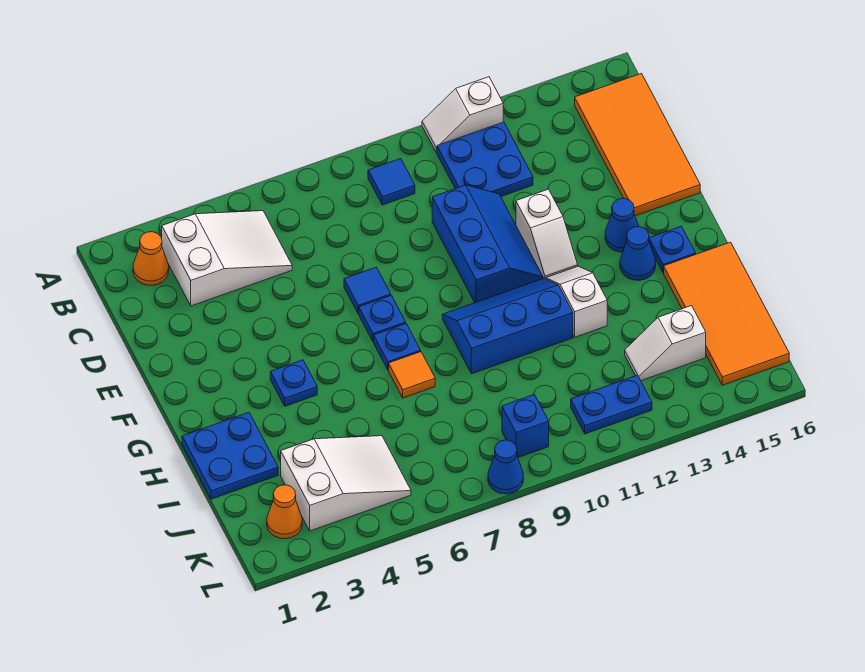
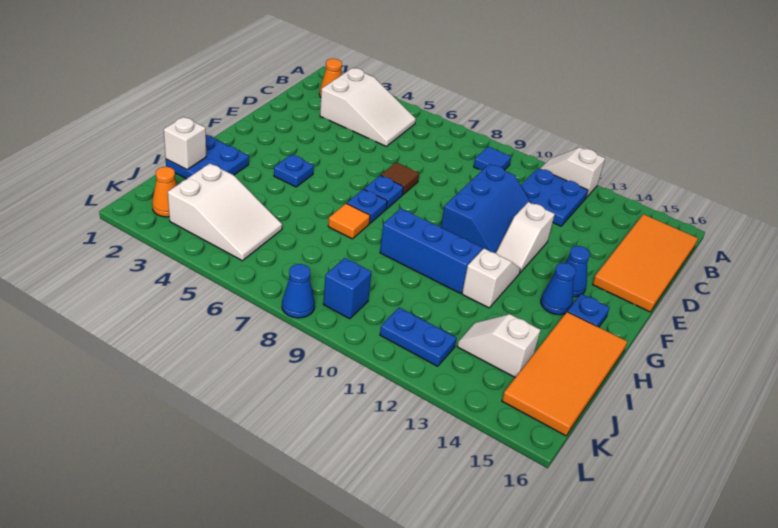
blue 1x1 tile [344,267,391,314] -> brown 1x1 tile [381,162,419,195]
none -> white 1x1 brick [164,117,206,170]

